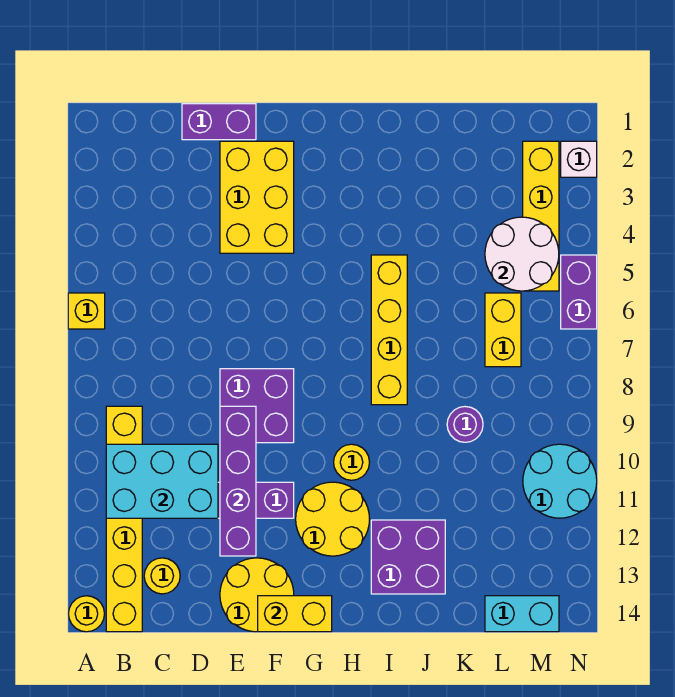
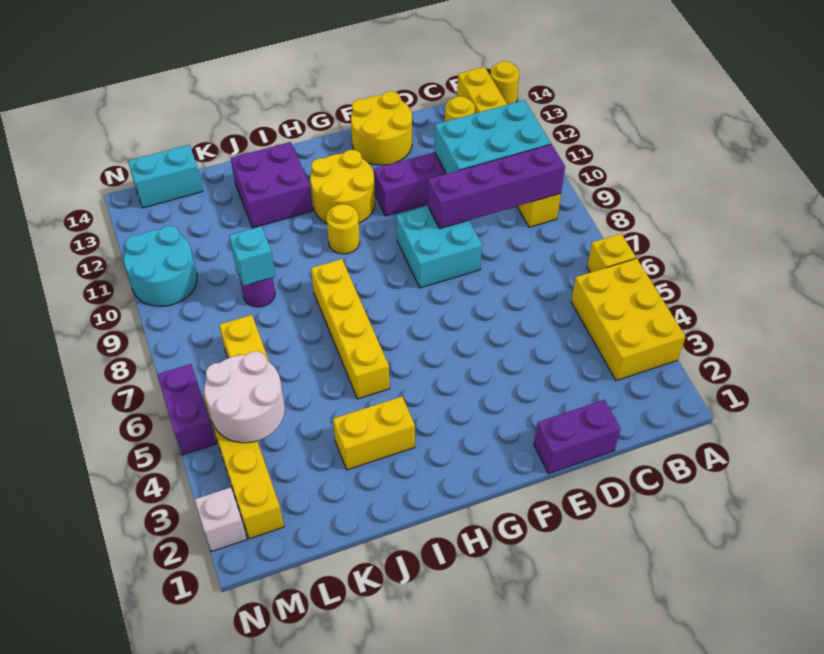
yellow 2x3 brick [220,141,294,253] -> yellow 2x3 brick moved to [571,258,685,381]
purple 2x2 brick [220,369,294,443] -> cyan 2x2 brick [397,206,482,288]
purple 1x4 brick [220,406,256,556] -> purple 1x4 brick turned to [428,144,565,229]
yellow 1x2 brick [258,596,332,632] -> yellow 1x2 brick moved to [333,397,415,470]
none -> cyan 1x1 brick [229,226,275,286]

